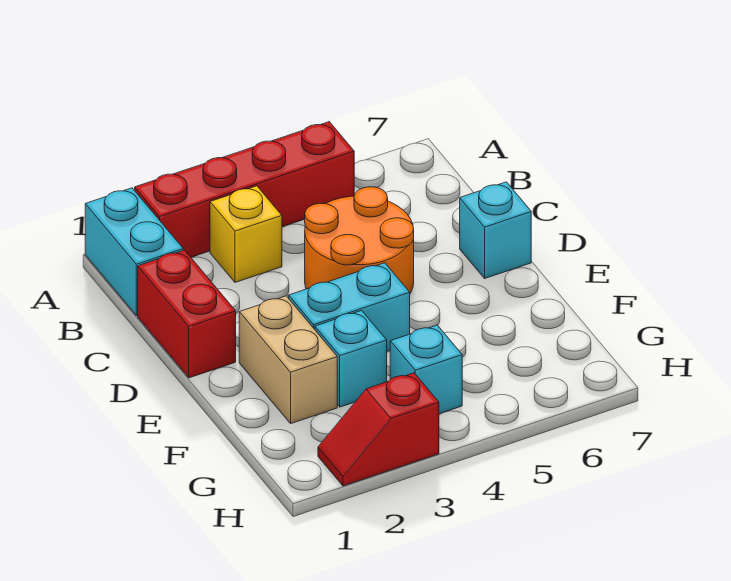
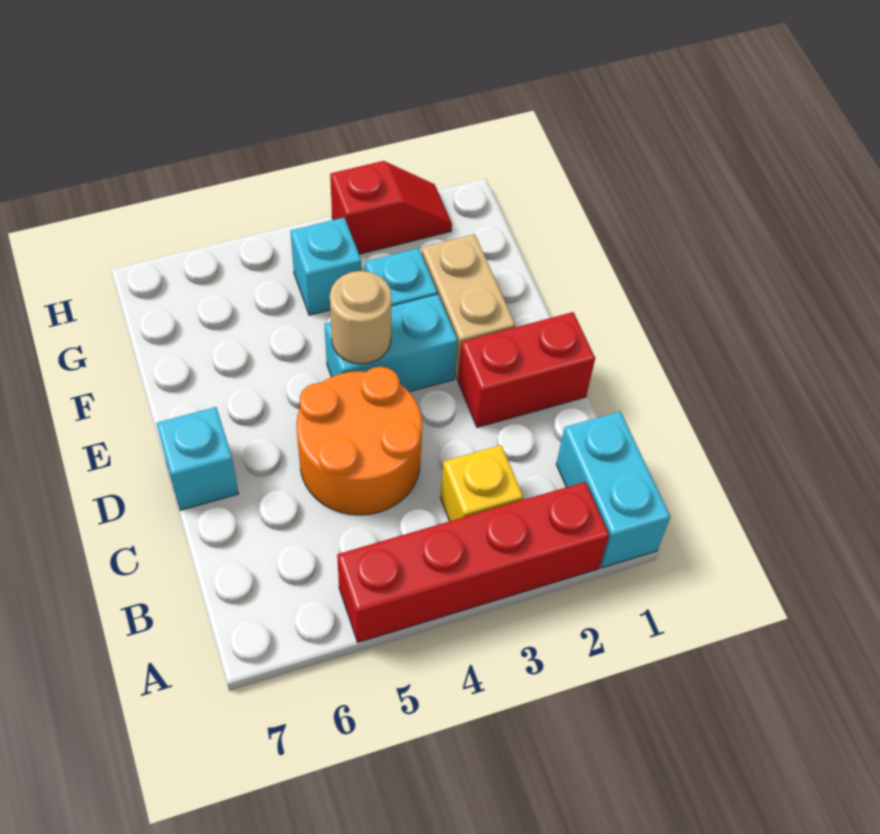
red 1x2 brick [138,250,236,378] -> red 1x2 brick turned to [458,312,595,427]
none -> tan 1x1 round brick [330,271,392,364]

